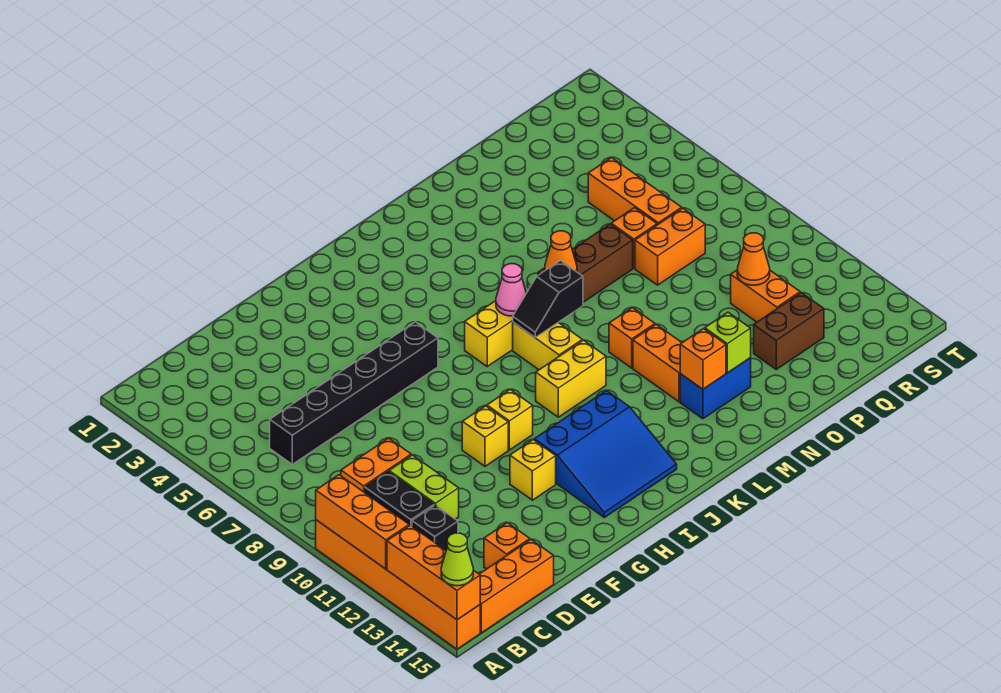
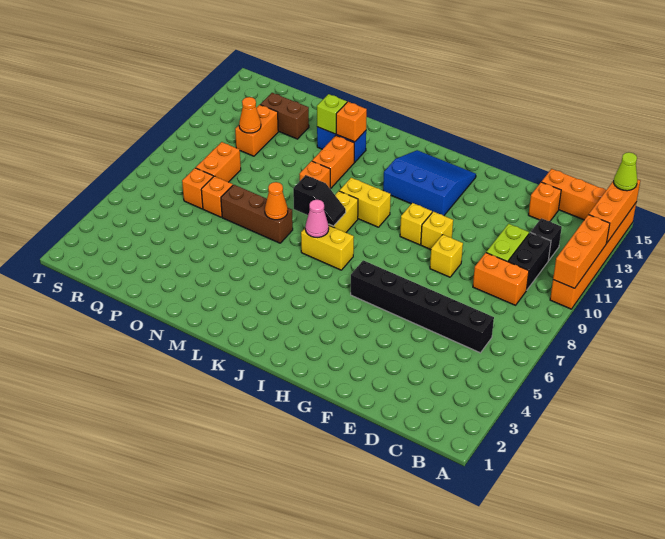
yellow 1x1 brick [510,440,556,500] -> yellow 1x1 brick moved to [430,235,463,277]
orange 1x2 brick [635,208,705,285] -> orange 1x2 brick turned to [196,142,241,182]
orange 1x3 brick [588,157,682,225] -> orange 1x1 brick [182,168,213,209]

